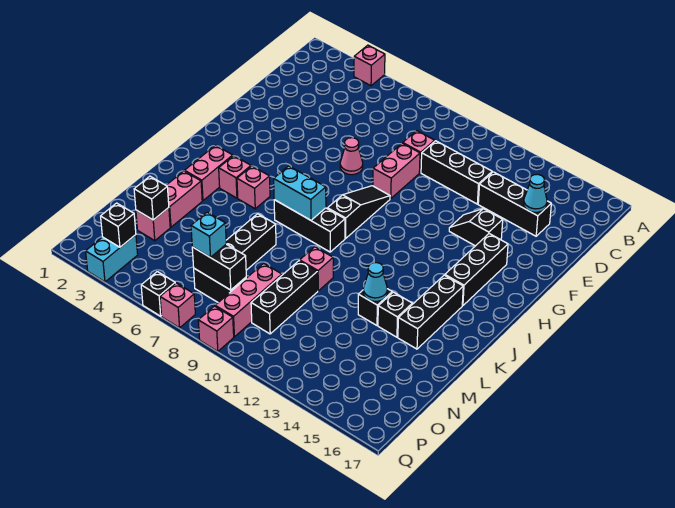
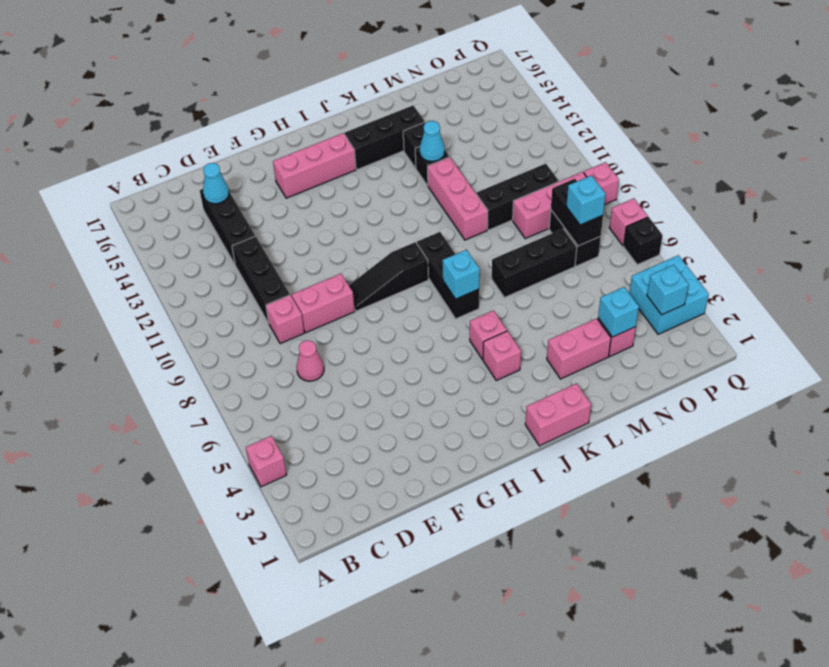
pink 1x1 cone [340,138,363,175] -> pink 1x1 cone moved to [297,340,324,381]
black 1x2 slope [449,209,503,246] -> none
black 1x3 brick [445,234,508,306] -> pink 1x3 brick [273,133,356,198]
pink 1x2 brick [185,145,233,201] -> pink 1x2 brick moved to [525,383,591,446]
cyan 1x2 brick [274,166,326,220] -> cyan 1x1 brick [443,250,480,299]
pink 1x1 brick [300,247,333,291] -> pink 1x3 brick [428,157,488,240]
black 1x1 brick [134,176,169,220] -> cyan 1x1 brick [598,287,639,337]
cyan 1x2 brick [86,235,138,282] -> cyan 2x2 brick [629,255,709,334]
black 1x1 brick [101,203,136,247] -> cyan 1x1 brick [647,265,689,315]

